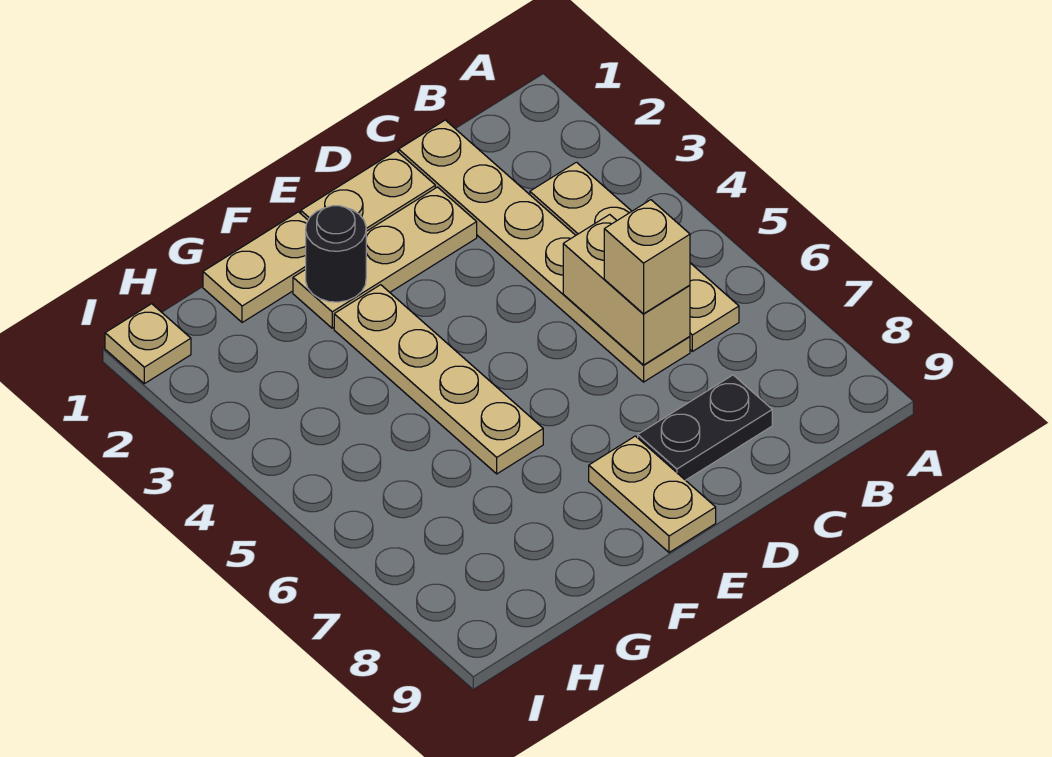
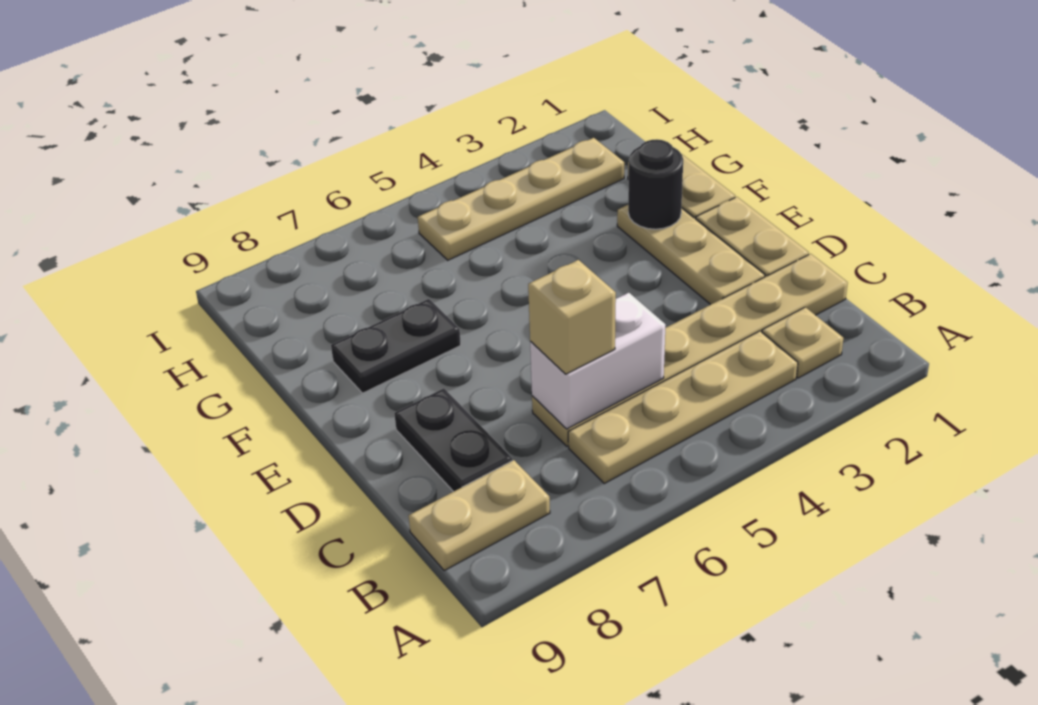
tan 1x2 brick [563,215,690,365] -> white 1x2 brick [530,293,666,429]
tan 1x2 plate [589,436,716,552] -> tan 1x2 plate moved to [409,460,550,571]
tan 1x4 plate [334,285,543,474] -> tan 1x4 plate moved to [418,138,624,260]
none -> black 1x2 plate [331,299,461,393]
tan 1x1 plate [105,304,191,384] -> tan 1x1 plate moved to [762,307,843,378]

